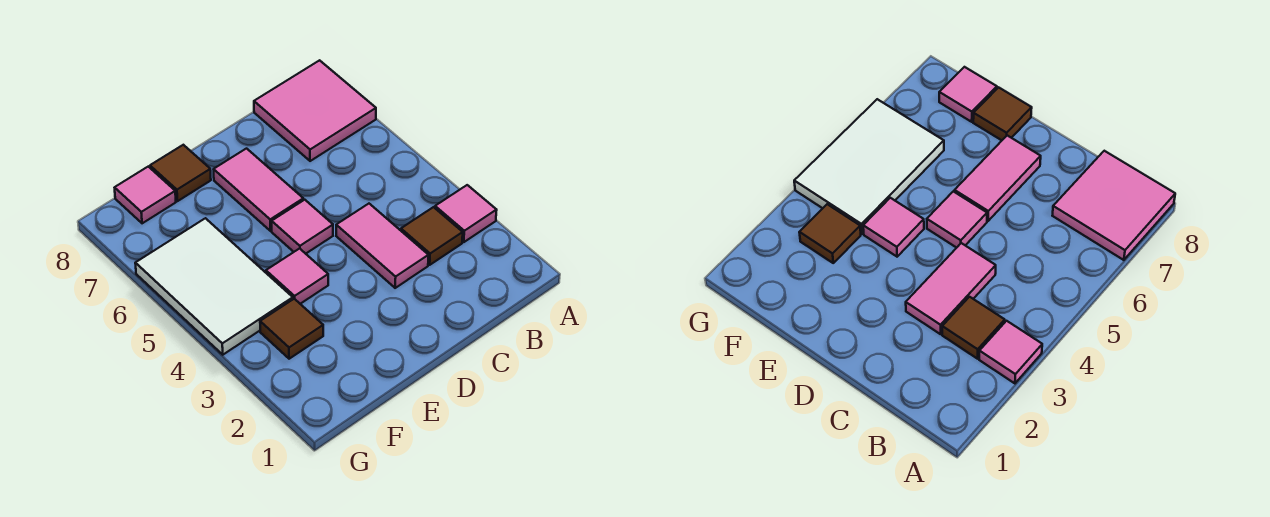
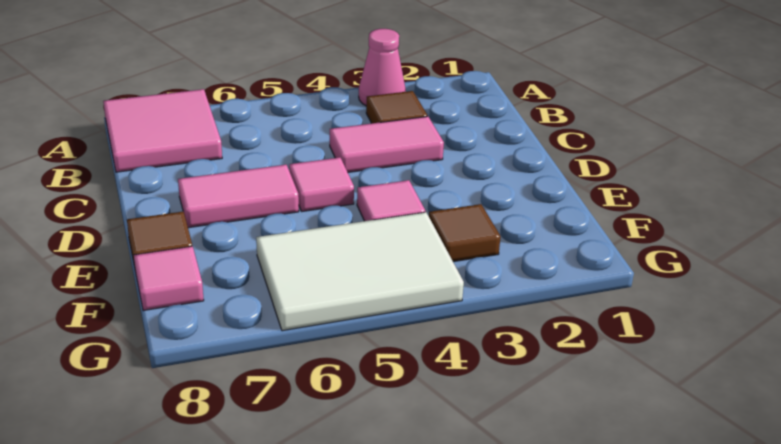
pink 1x1 tile [435,185,497,242] -> pink 1x1 cone [359,29,406,106]

